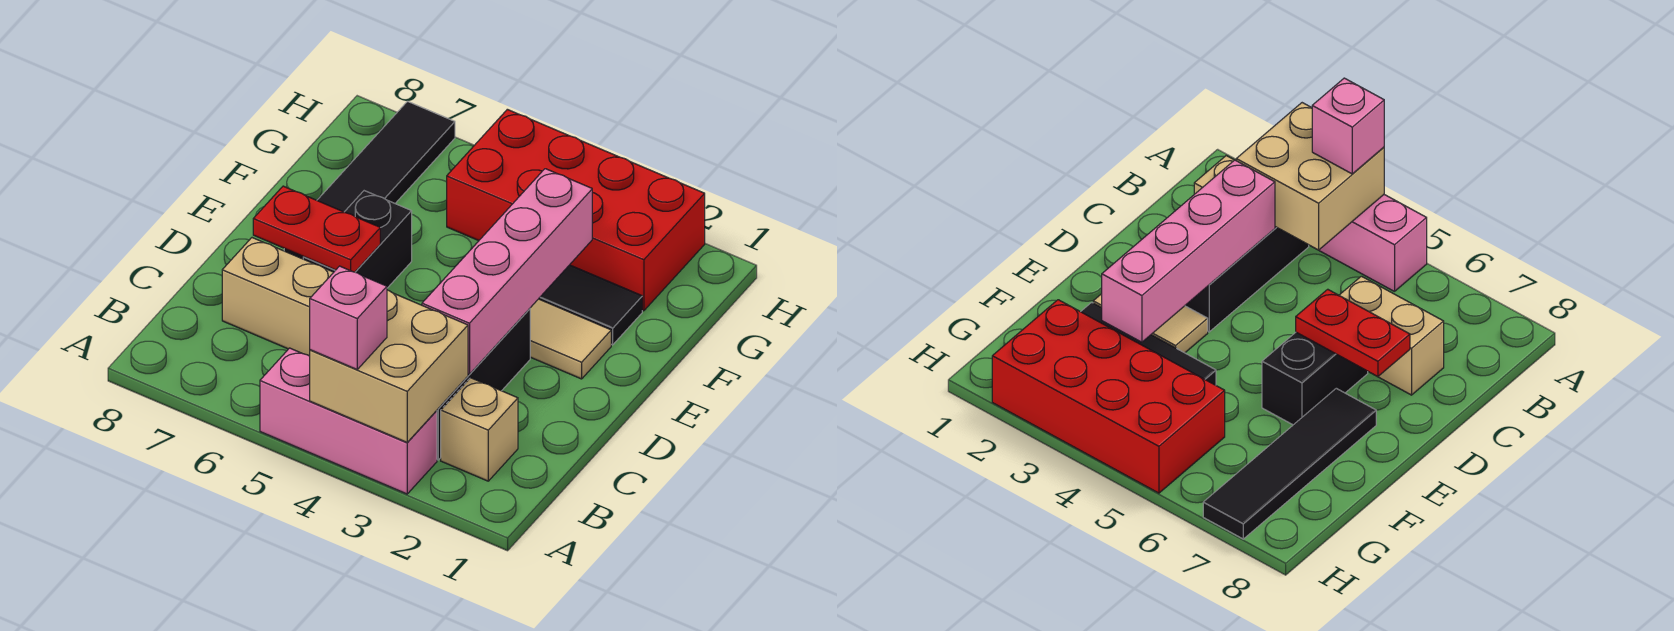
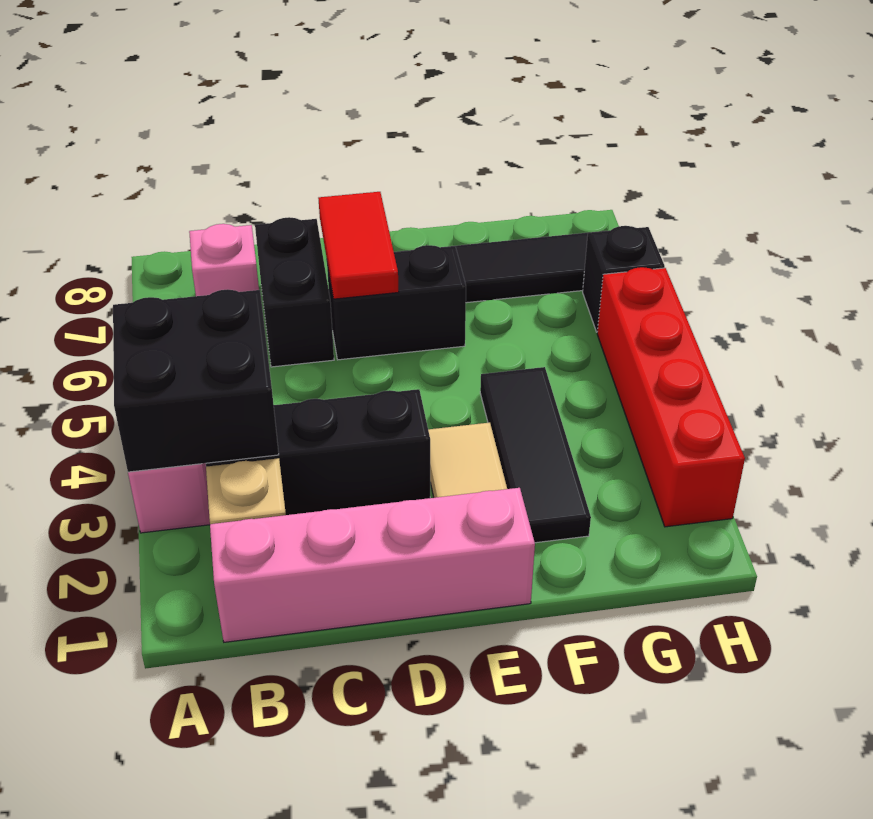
tan 2x2 brick [310,290,468,442] -> black 2x2 brick [113,289,279,472]
pink 1x1 brick [310,266,387,369] -> pink 1x1 brick moved to [189,224,259,296]
pink 1x4 brick [422,169,592,374] -> pink 1x4 brick moved to [210,488,535,642]
tan 1x2 brick [222,238,334,356] -> black 1x2 brick [255,217,334,367]
red 1x2 plate [253,186,380,272] -> red 1x2 tile [318,192,399,299]
red 2x4 brick [447,109,705,311] -> red 1x4 brick [597,267,745,527]
none -> black 1x1 brick [583,226,665,332]

